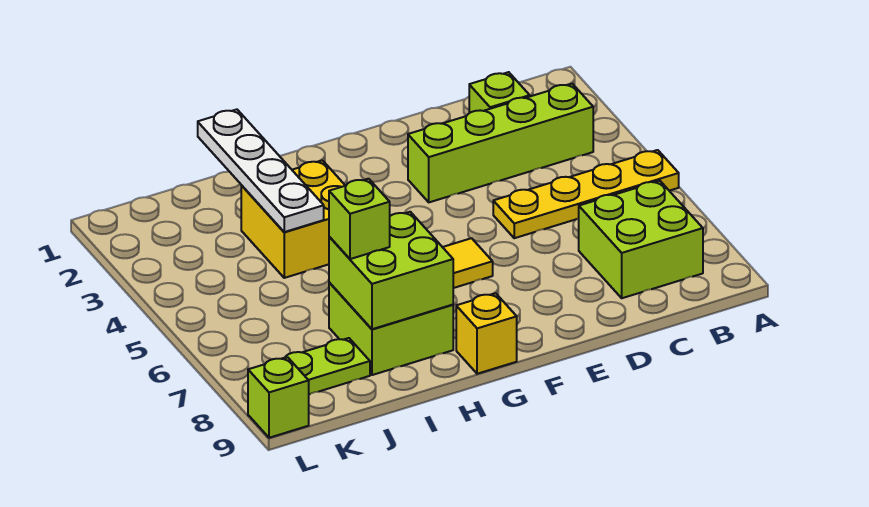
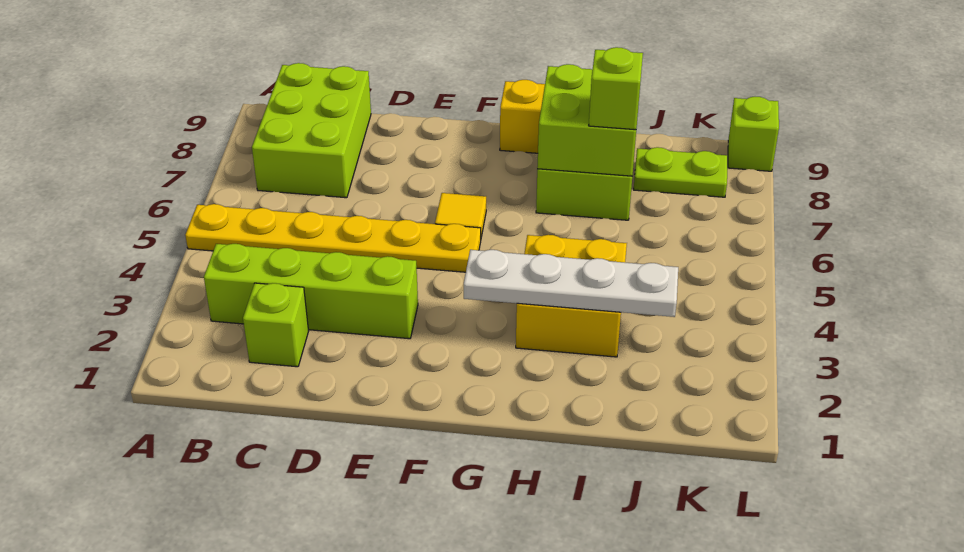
yellow 1x4 plate [493,150,679,238] -> yellow 1x6 plate [185,204,481,272]
lime 2x2 brick [579,181,703,298] -> lime 2x3 brick [252,63,371,198]
white 1x4 plate [198,109,324,232] -> white 1x4 plate turned to [464,250,678,317]

